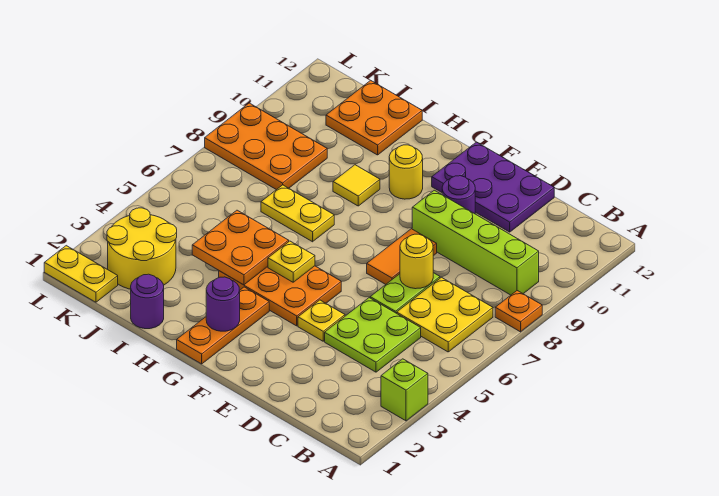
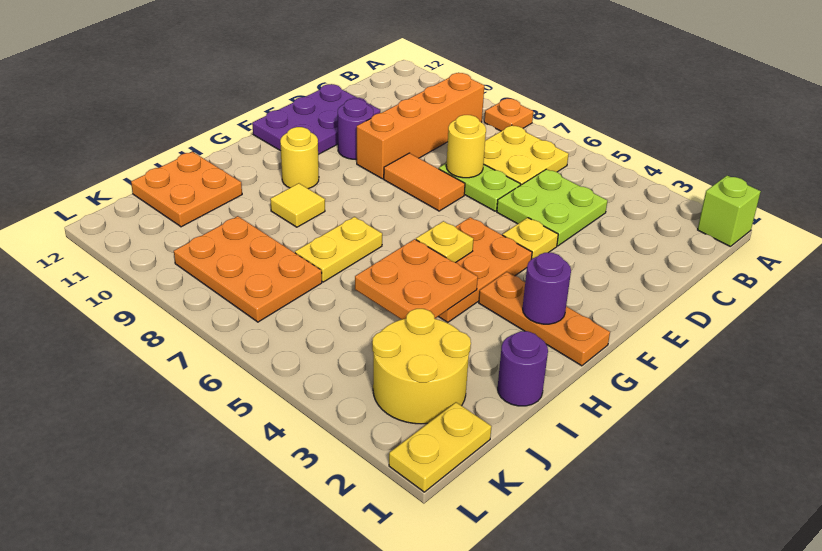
lime 1x1 brick [381,359,428,421] -> lime 1x1 brick moved to [698,176,761,247]
lime 1x4 brick [412,190,539,295] -> orange 1x4 brick [357,73,484,179]
orange 2x3 plate [205,103,327,190] -> orange 2x3 plate turned to [174,216,322,322]

